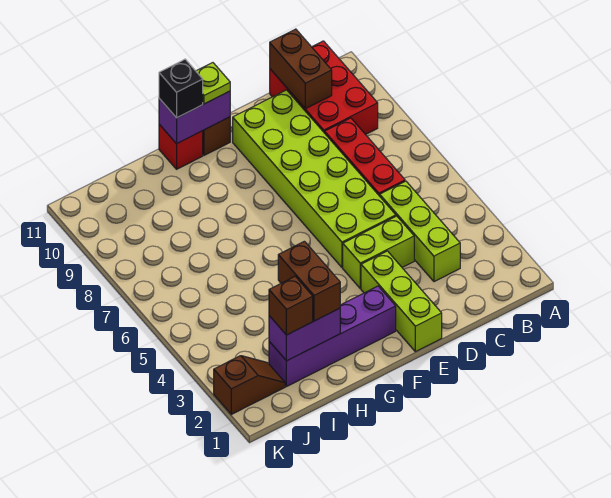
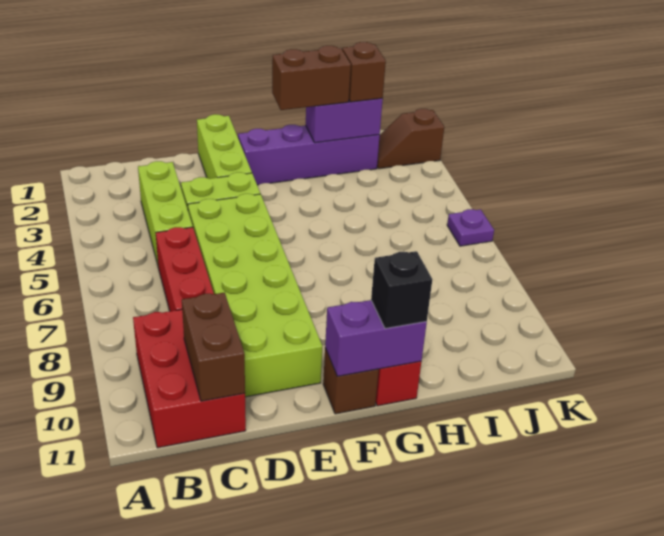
lime 1x1 plate [196,63,230,104] -> none
brown 1x2 brick [278,241,340,321] -> brown 1x2 brick turned to [272,46,351,110]
none -> purple 1x1 plate [447,209,494,246]

